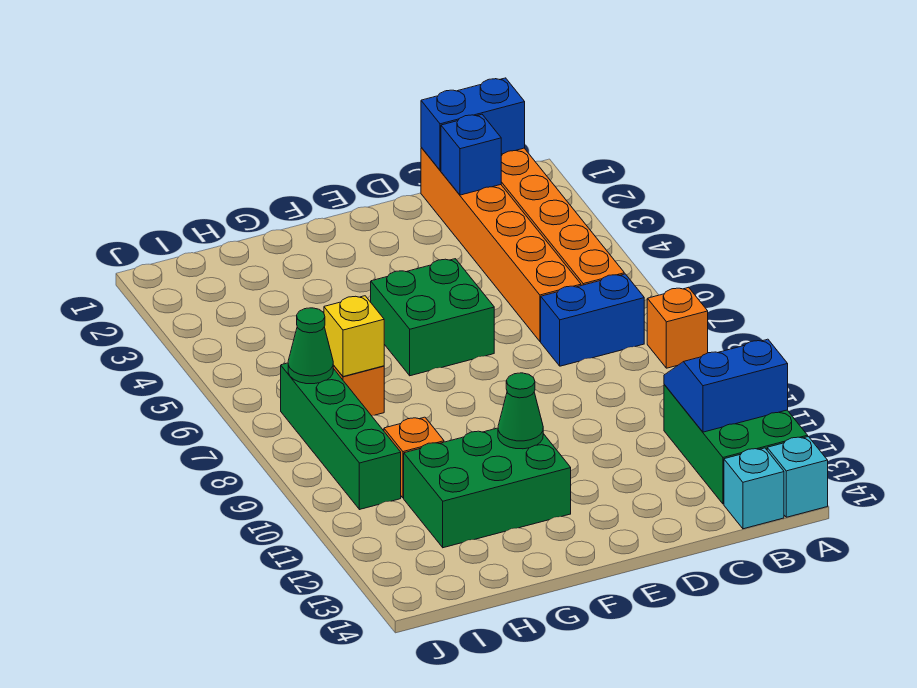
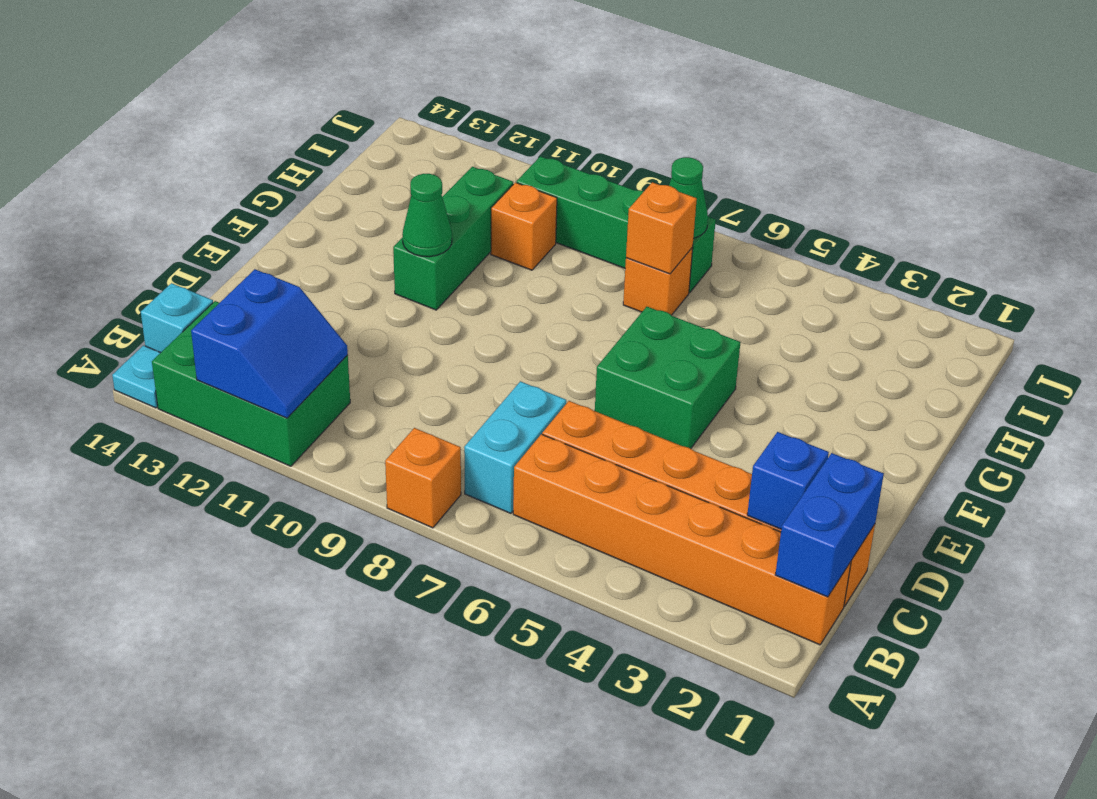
cyan 1x1 brick [767,437,828,517] -> cyan 1x1 plate [112,345,160,408]
blue 1x2 brick [541,274,644,366] -> cyan 1x2 brick [464,381,566,513]
green 2x3 brick [404,428,571,548] -> green 1x3 brick [393,167,513,310]
yellow 1x1 brick [324,296,384,377] -> orange 1x1 brick [626,182,697,274]

